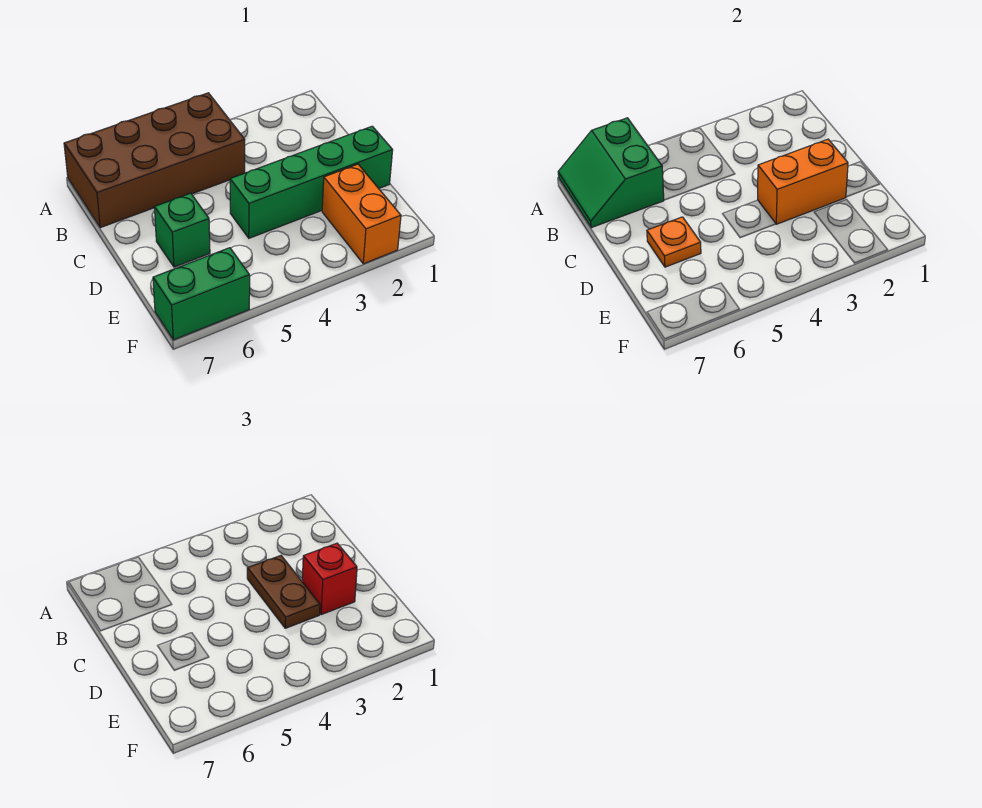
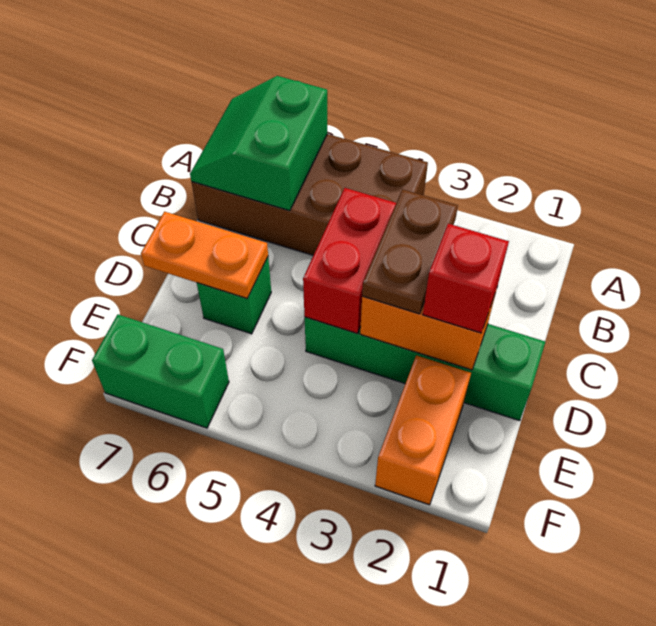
none -> red 1x2 brick [303,188,396,333]
orange 1x1 plate [647,217,701,267] -> orange 1x2 plate [141,212,268,298]

